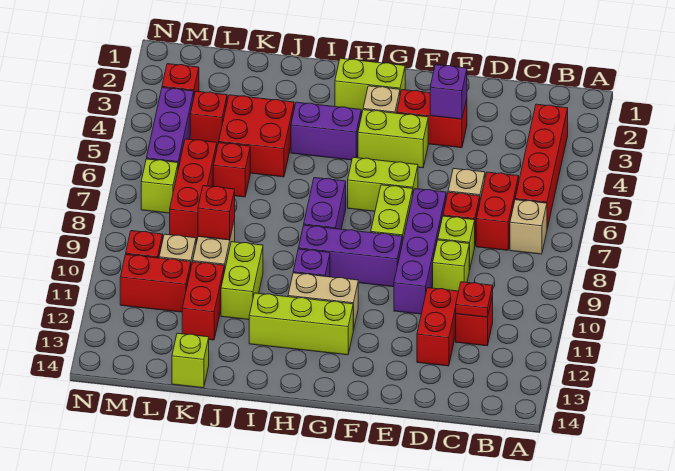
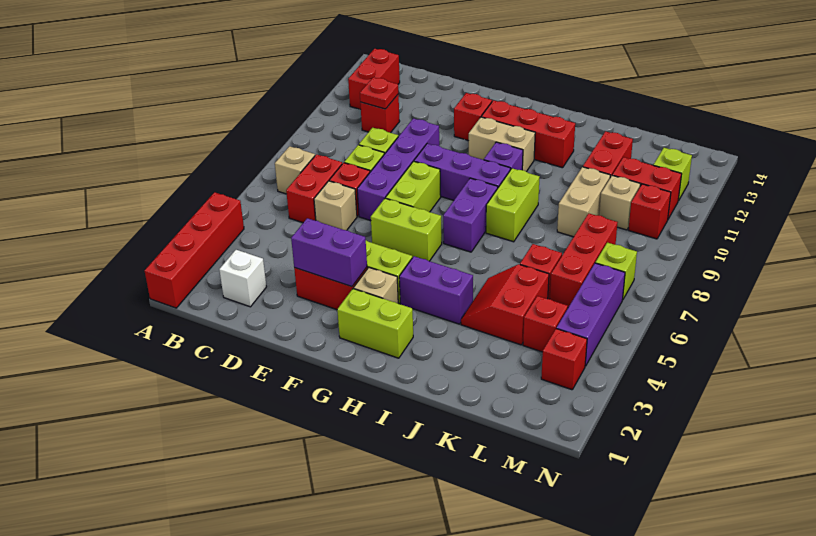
red 1x4 brick [515,104,568,229] -> red 1x4 brick moved to [145,192,244,308]
none -> white 1x1 brick [219,250,267,307]
red 1x2 brick [417,288,459,366] -> red 1x2 brick moved to [348,49,400,109]
purple 1x1 brick [430,65,467,119] -> purple 1x2 brick [291,218,367,287]
lime 1x3 brick [249,293,353,355] -> red 1x3 brick [481,100,575,168]
red 2x2 brick [219,95,294,177] -> red 2x2 slope [461,264,549,345]
lime 1x2 brick [221,242,263,320] -> lime 1x2 brick moved to [486,168,539,242]
red 1x1 brick [198,186,235,240] -> red 1x1 brick moved to [454,93,492,141]
lime 1x1 brick [172,333,209,388] -> lime 1x1 brick moved to [653,148,692,201]

